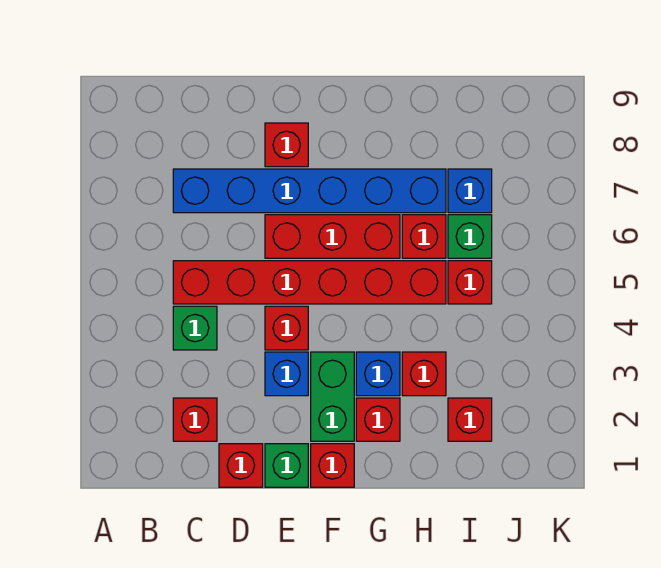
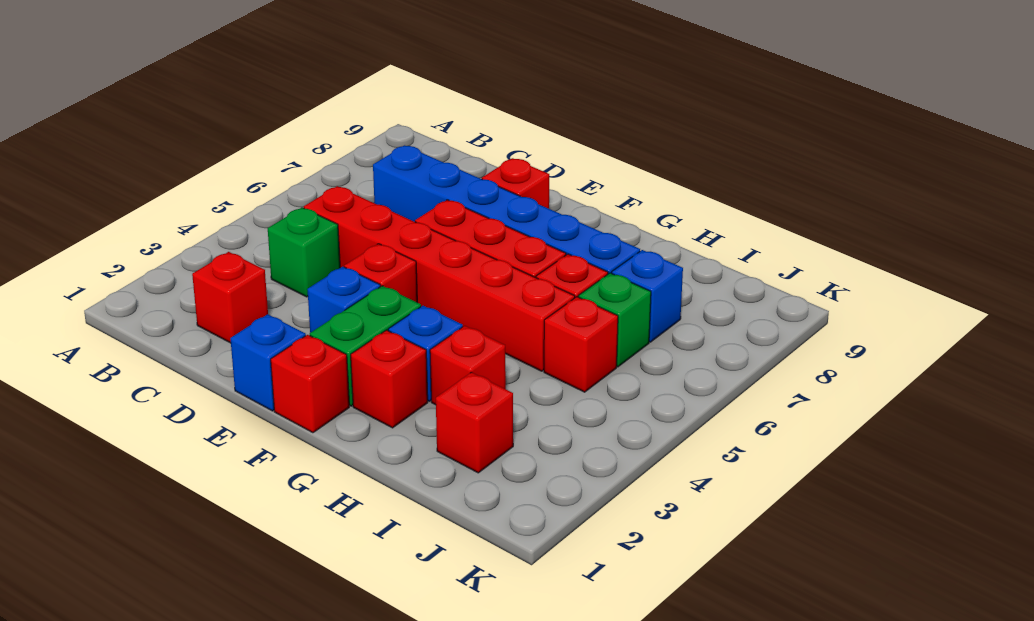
red 1x1 brick [219,444,263,487] -> none
green 1x1 brick [265,444,308,487] -> blue 1x1 brick [230,314,306,411]

